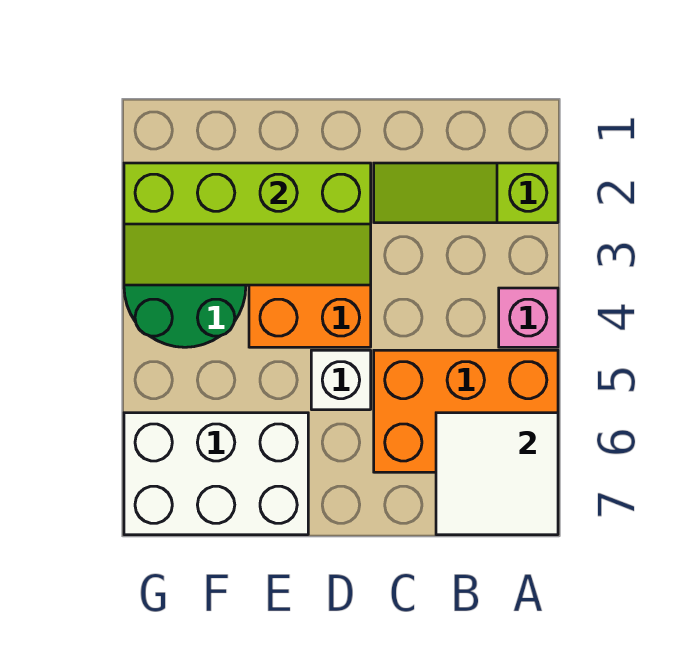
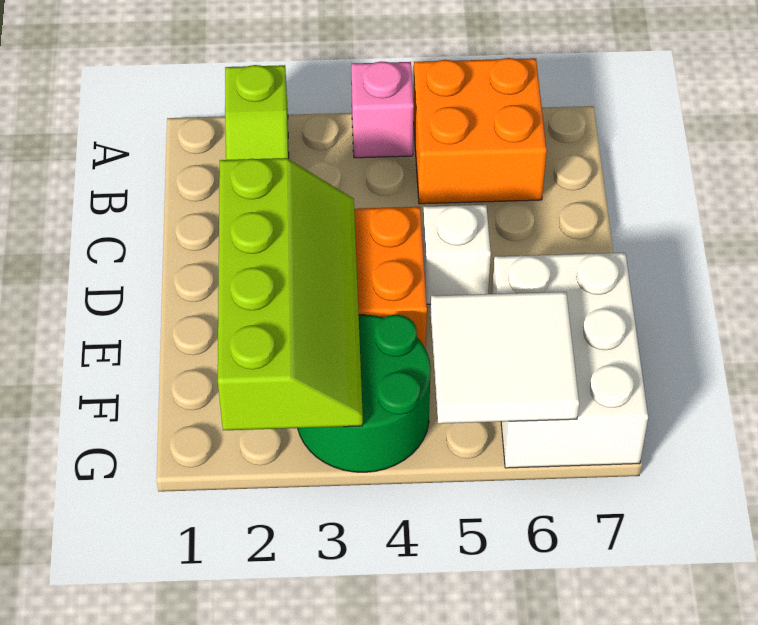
orange 2x3 brick [374,350,558,472] -> orange 2x2 brick [413,58,547,204]
white 2x2 tile [436,413,558,535] -> white 2x2 tile moved to [430,292,579,424]

